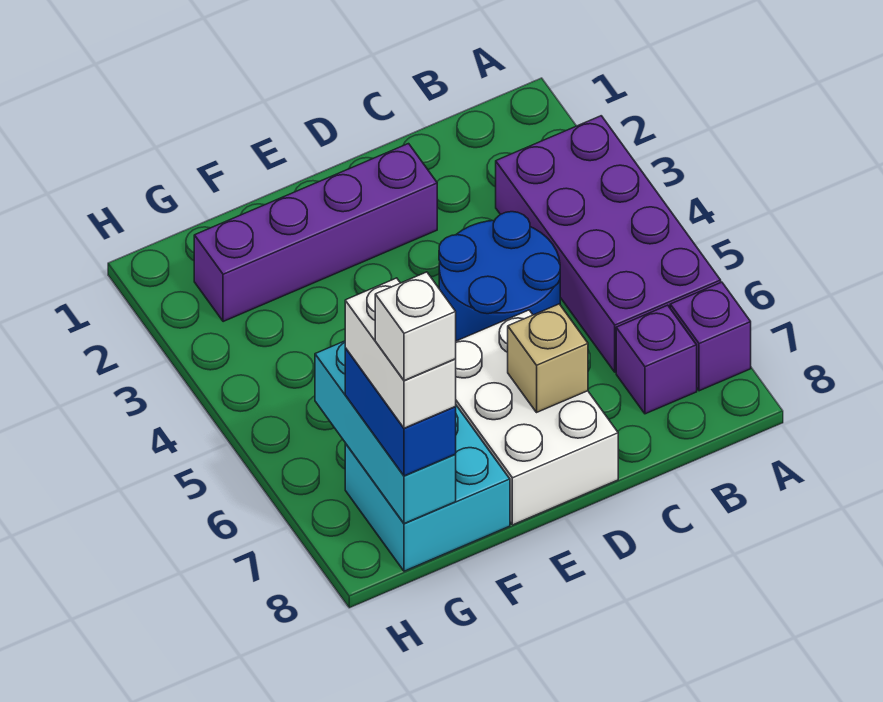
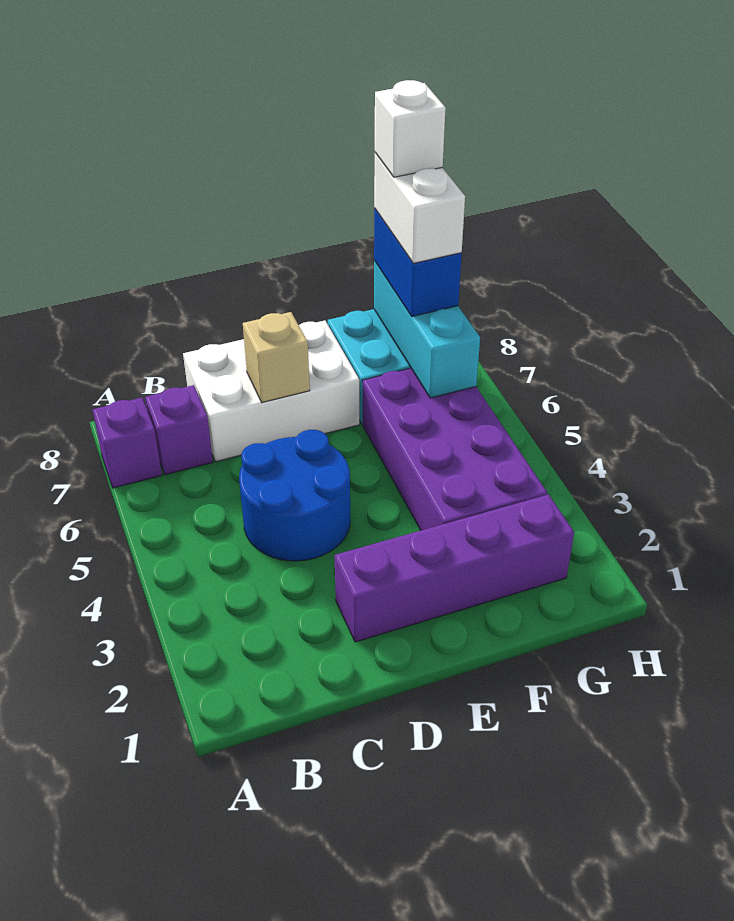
purple 2x4 brick [496,116,721,372] -> purple 2x4 brick moved to [362,368,547,530]
white 2x3 brick [456,310,618,525] -> white 2x3 brick turned to [183,320,360,462]

